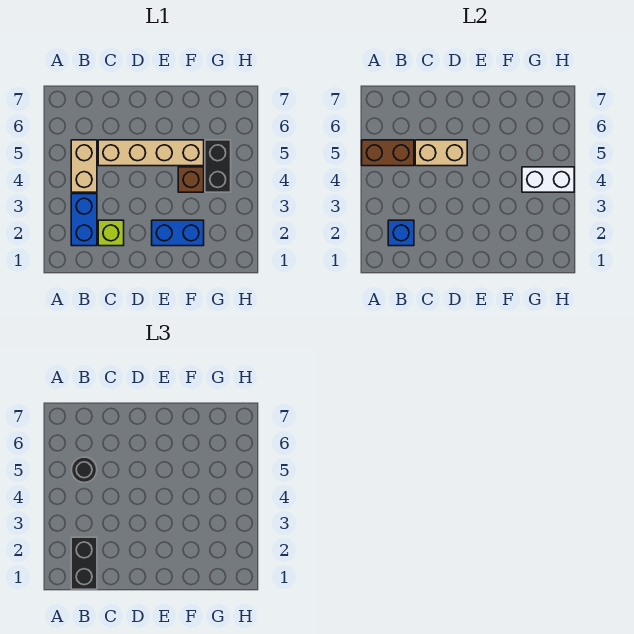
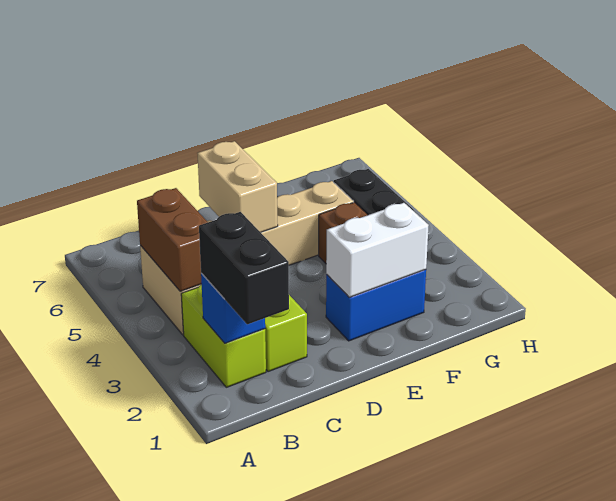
brown 1x2 brick [362,140,414,166] -> brown 1x2 brick turned to [137,188,208,291]
blue 1x2 brick [71,194,97,246] -> lime 1x2 brick [181,284,266,387]
black 1x1 round brick [72,457,97,483] -> none
tan 1x2 brick [415,140,467,166] -> tan 1x2 brick turned to [197,141,278,232]
white 1x2 brick [522,167,574,192] -> white 1x2 brick moved to [326,203,429,298]

